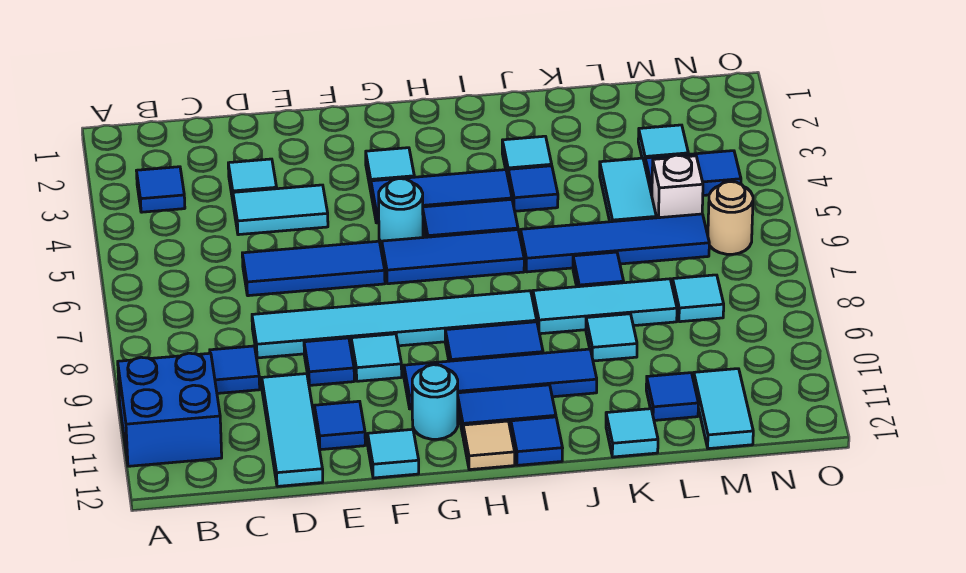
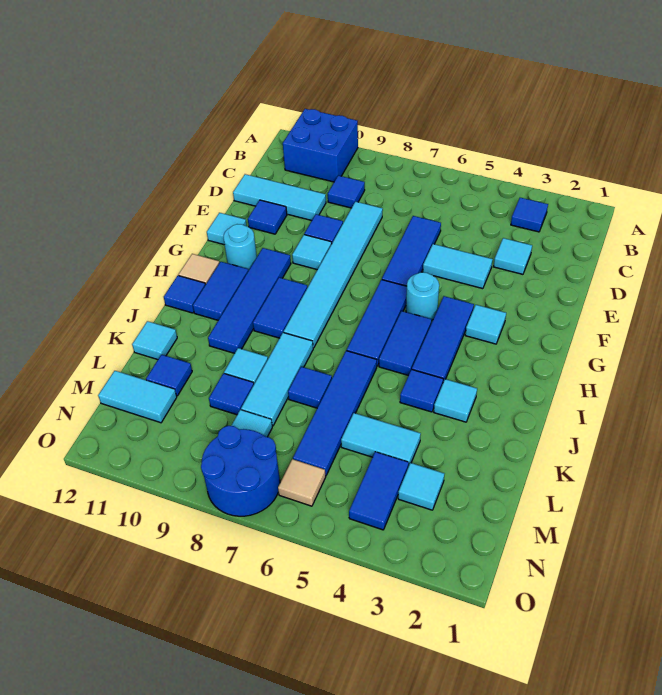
cyan 1x2 tile [233,185,328,235] -> cyan 1x2 tile turned to [423,244,493,289]
none -> blue 1x1 tile [209,373,254,415]
white 1x1 brick [652,155,703,218] -> none
tan 1x1 round brick [708,182,753,254] -> tan 1x1 tile [278,459,326,506]
none -> blue 2x2 round brick [201,426,280,516]

